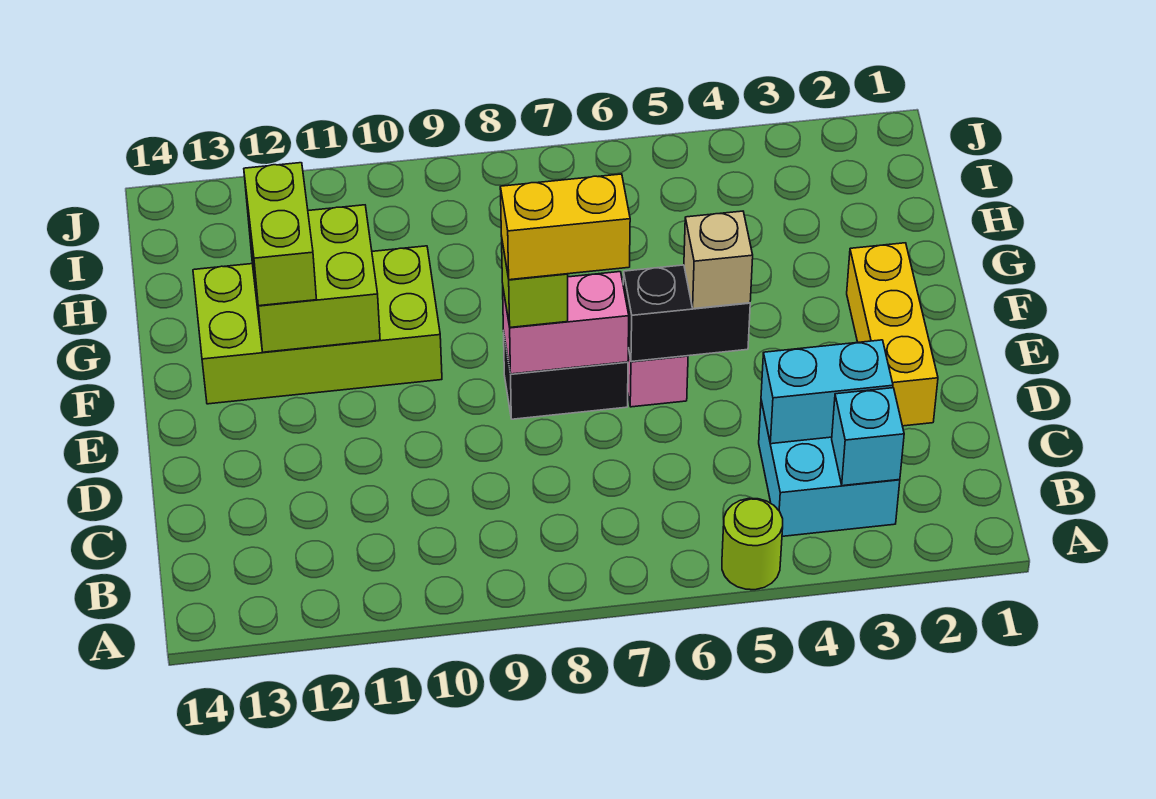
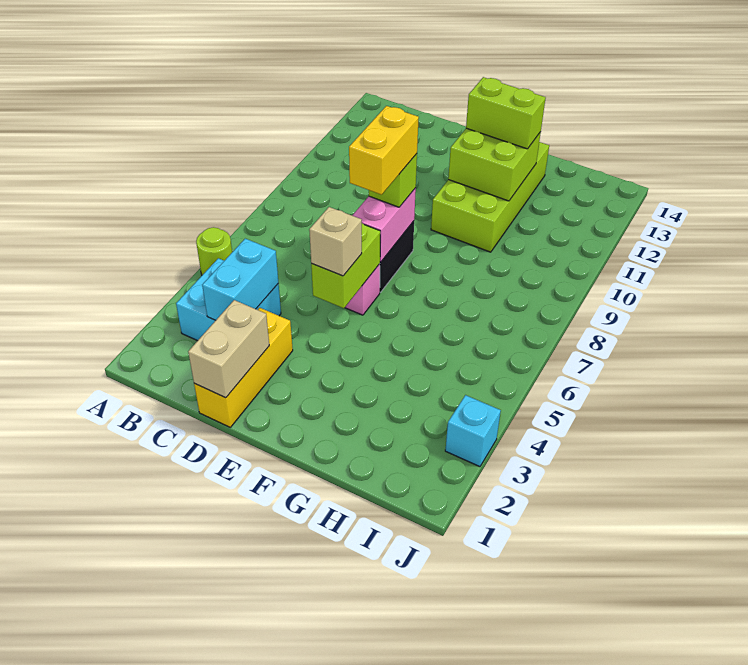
cyan 1x1 brick [832,388,904,486] -> cyan 1x1 brick moved to [445,395,501,467]
none -> tan 1x2 brick [188,300,269,398]
yellow 1x3 brick [847,243,938,426] -> yellow 1x3 brick turned to [194,308,293,427]
black 1x2 brick [623,265,750,362] -> lime 1x2 brick [311,224,380,308]

